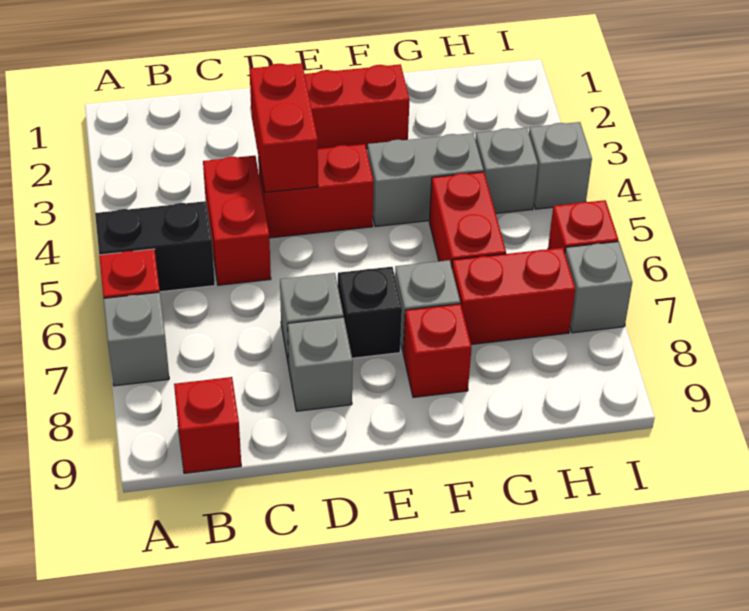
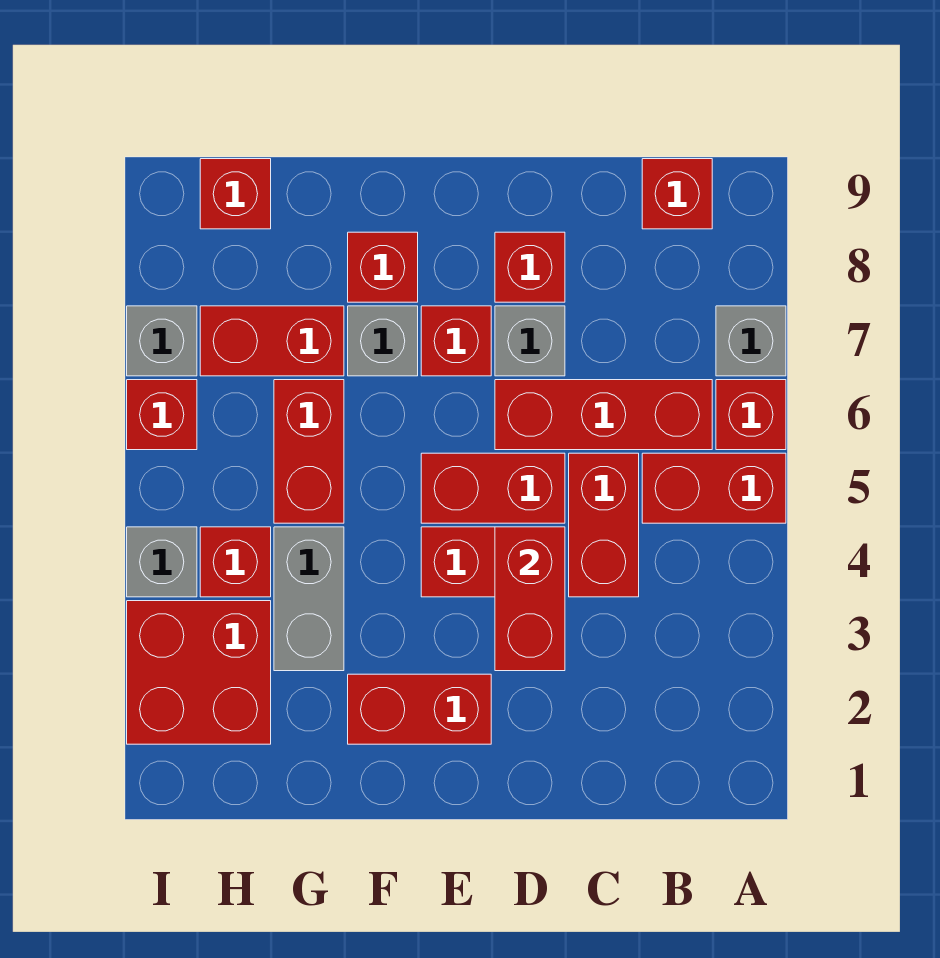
black 1x2 brick [95,201,215,292] -> red 1x2 brick [642,453,786,523]
none -> red 1x3 brick [495,380,712,450]
none -> red 1x2 brick [421,453,565,523]
grey 1x1 brick [288,317,353,411] -> red 1x1 brick [495,232,565,302]
black 1x1 brick [338,267,402,358] -> red 1x1 brick [421,306,491,376]
grey 1x2 brick [368,133,484,227] -> grey 1x2 brick turned to [274,527,344,671]
none -> red 2x2 brick [127,601,271,744]
grey 1x1 brick [475,128,538,213] -> red 1x1 brick [200,527,271,597]
none -> red 1x1 brick [200,159,271,229]

